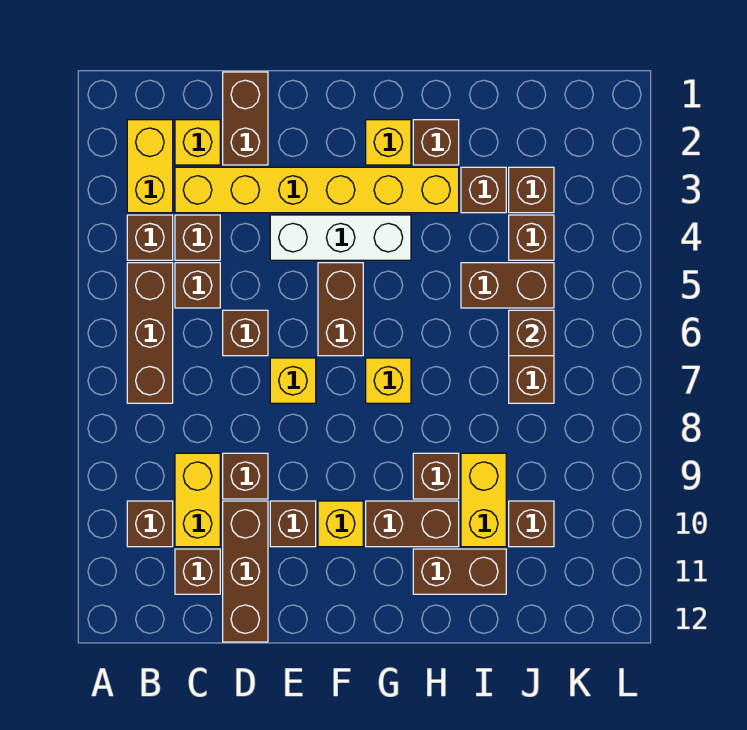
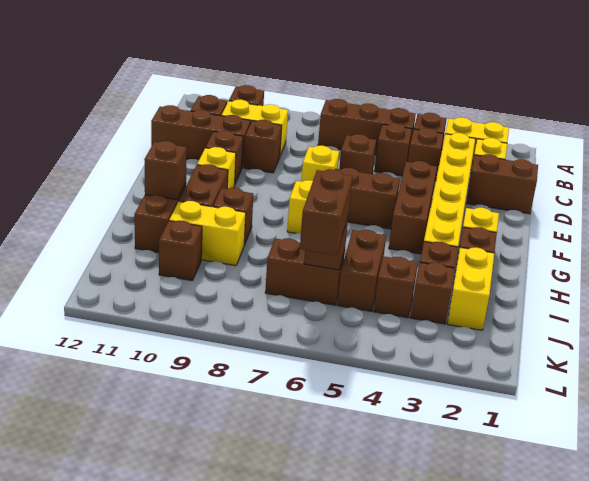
white 1x3 brick [270,215,411,260] -> brown 1x3 brick [389,161,437,254]
none -> brown 1x1 brick [144,141,187,200]
none -> yellow 1x2 brick [447,247,494,330]
none -> brown 1x2 brick [300,169,353,255]

